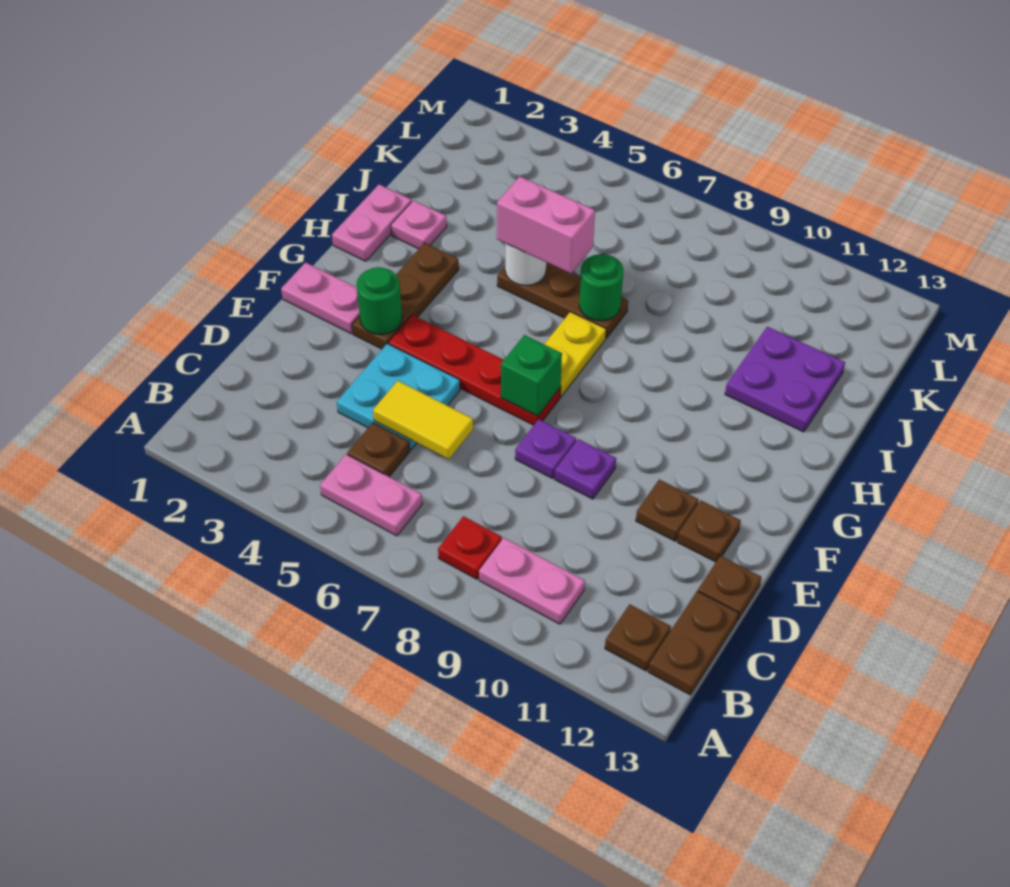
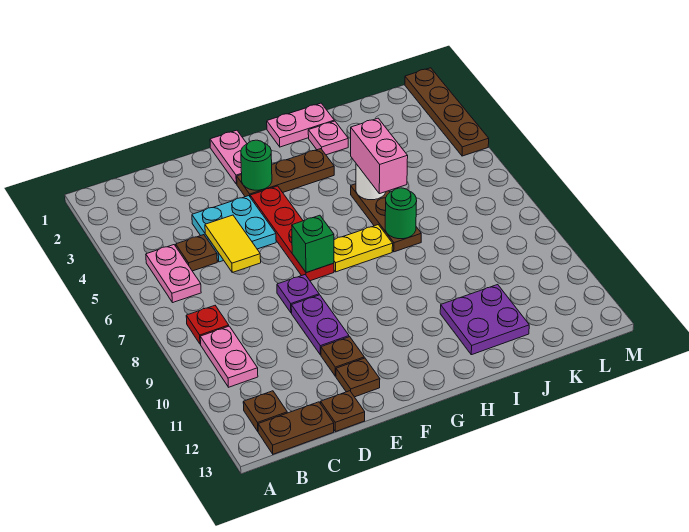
purple 1x1 plate [555,439,616,499] -> purple 1x2 plate [291,295,349,355]
none -> brown 1x4 plate [405,68,489,156]

